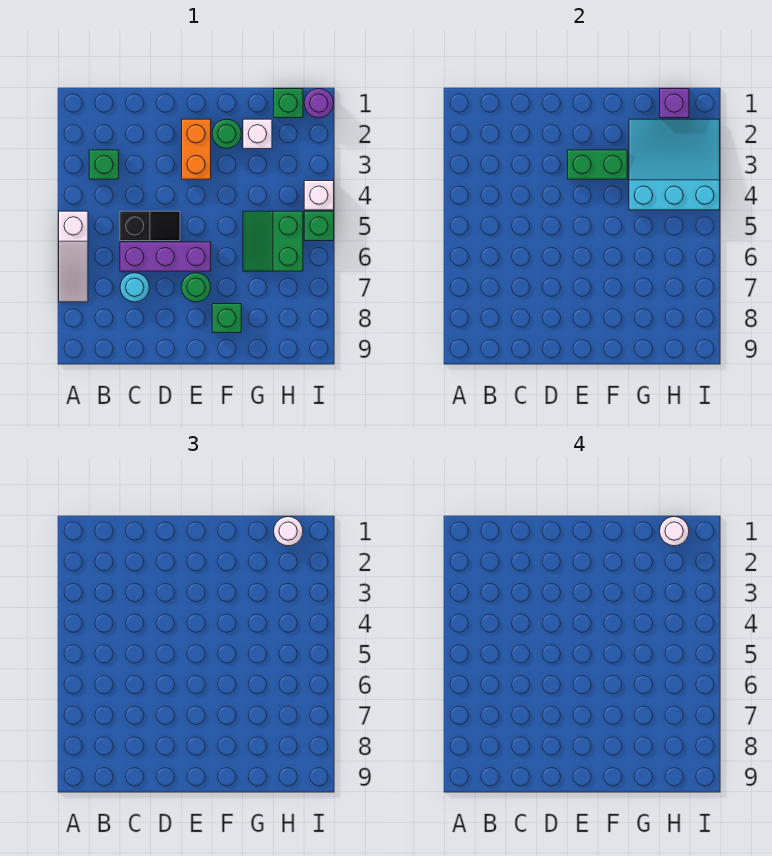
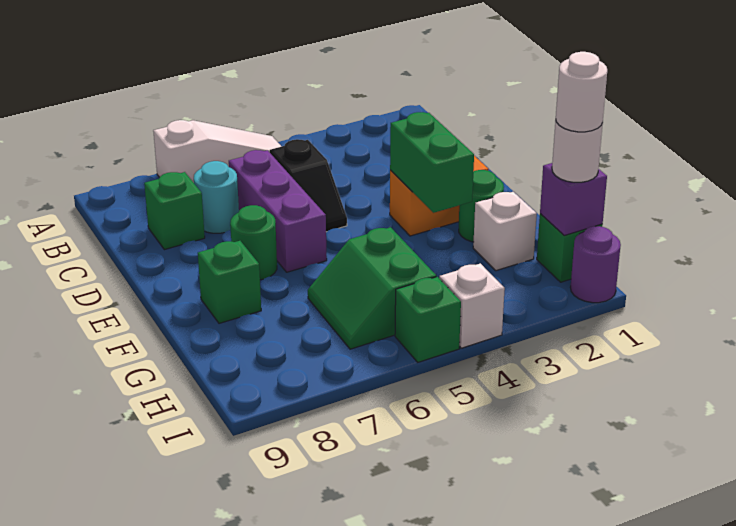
white 1x3 slope [59,211,88,302] -> white 1x3 slope turned to [153,120,281,183]
green 1x1 brick [89,150,119,179] -> green 1x1 brick moved to [144,172,205,250]
cyan 3x3 slope [629,119,720,210] -> none
green 2x2 slope [243,211,303,271] -> green 2x2 slope turned to [308,227,437,349]

